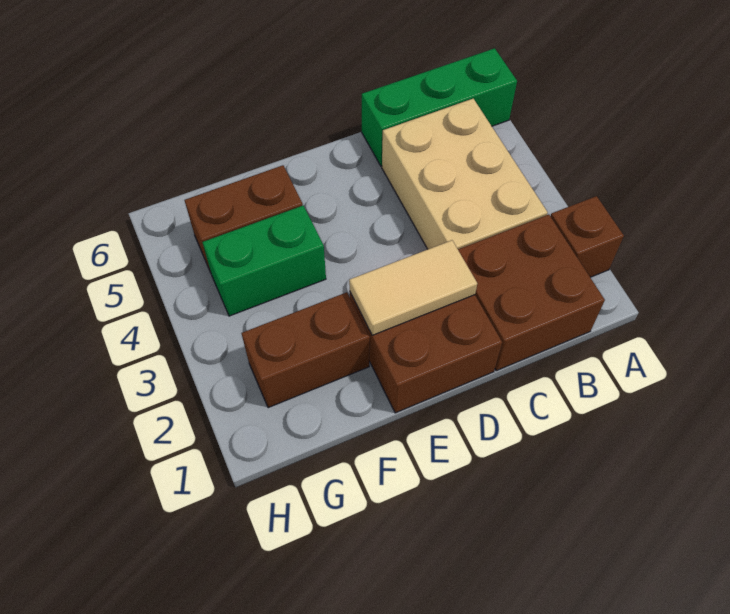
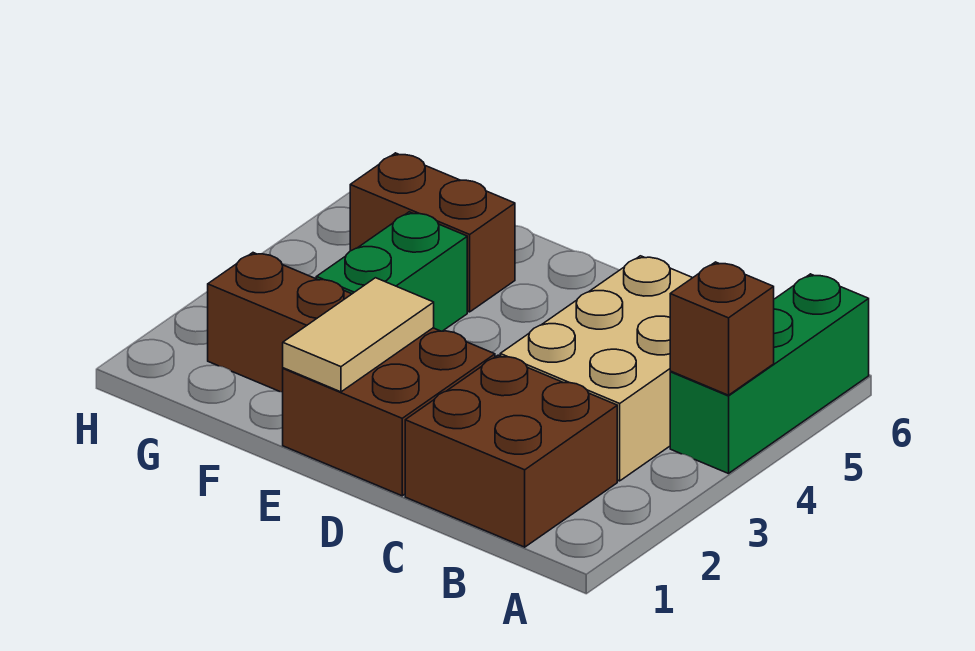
brown 1x1 brick [551,196,624,277] -> brown 1x1 brick moved to [670,262,774,395]
green 1x3 brick [362,48,517,166] -> green 1x3 brick turned to [670,274,869,474]
tan 1x2 tile [349,240,477,335] -> tan 1x2 tile turned to [283,278,434,392]
green 1x2 brick [202,206,326,316] -> green 1x2 brick turned to [316,212,467,331]

